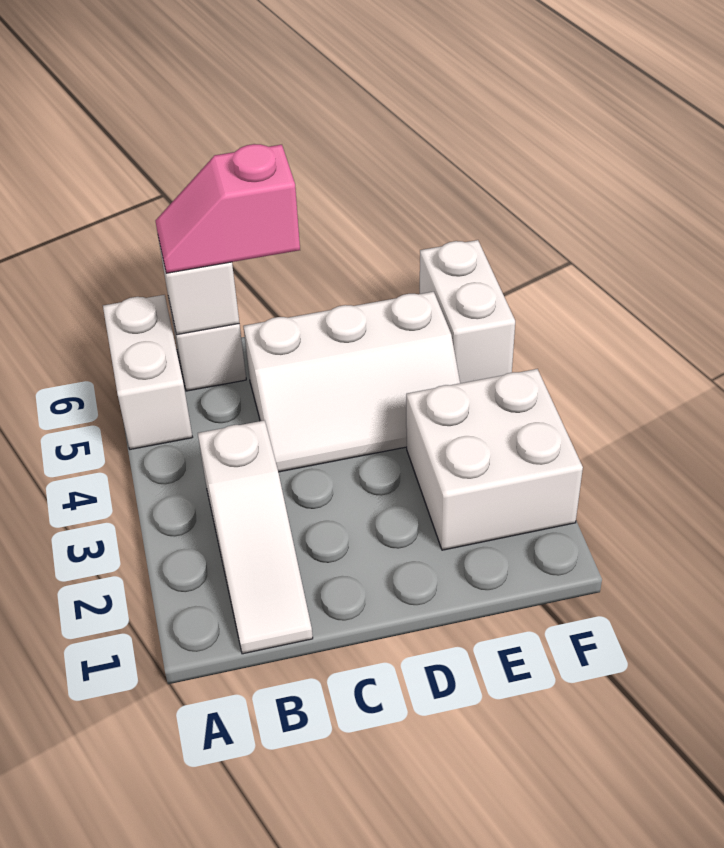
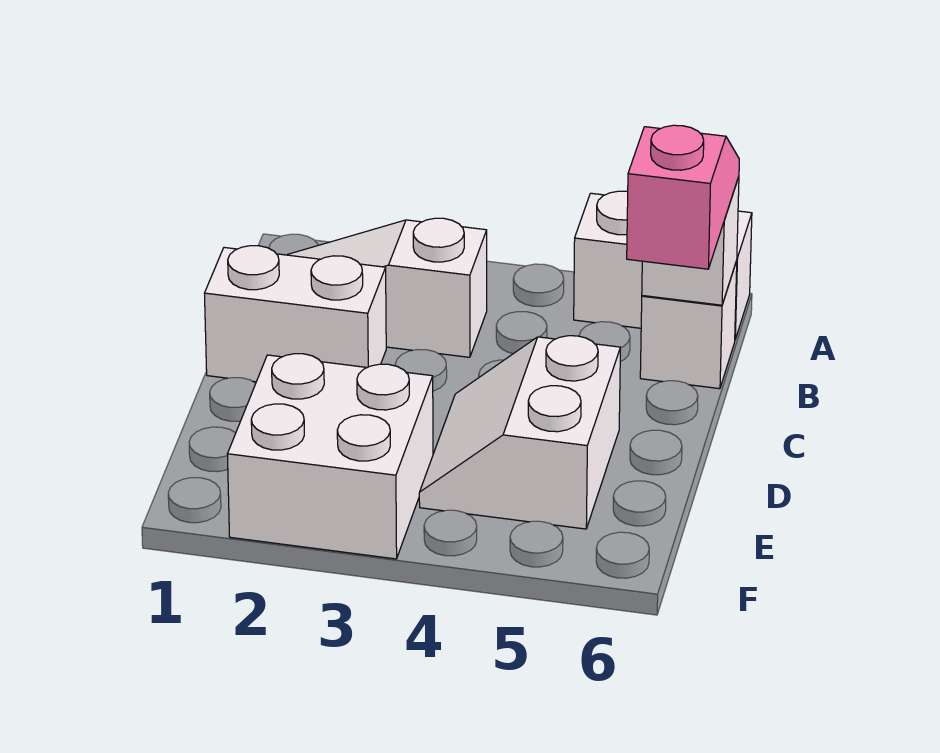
white 2x3 slope [243,292,460,472] -> white 2x2 slope [419,336,620,529]
white 1x2 brick [420,240,515,383] -> white 1x2 brick moved to [204,246,386,382]

